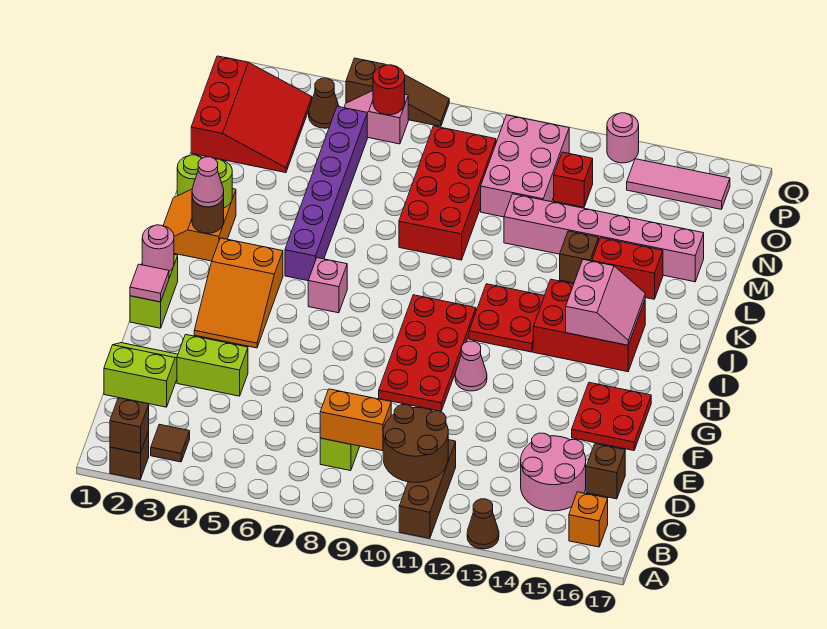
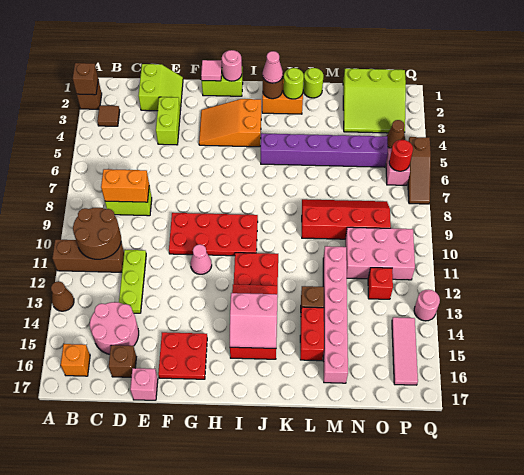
orange 1x2 brick [320,389,391,451] -> orange 1x2 brick turned to [101,169,149,202]
none -> lime 1x3 plate [119,250,146,313]
pink 1x1 brick [308,258,347,313] -> pink 1x1 brick moved to [130,368,158,400]
red 2x4 brick [399,126,496,260] -> red 2x4 slope [302,199,391,239]
red 3x3 slope [191,56,312,173] -> lime 3x3 slope [343,69,406,133]

